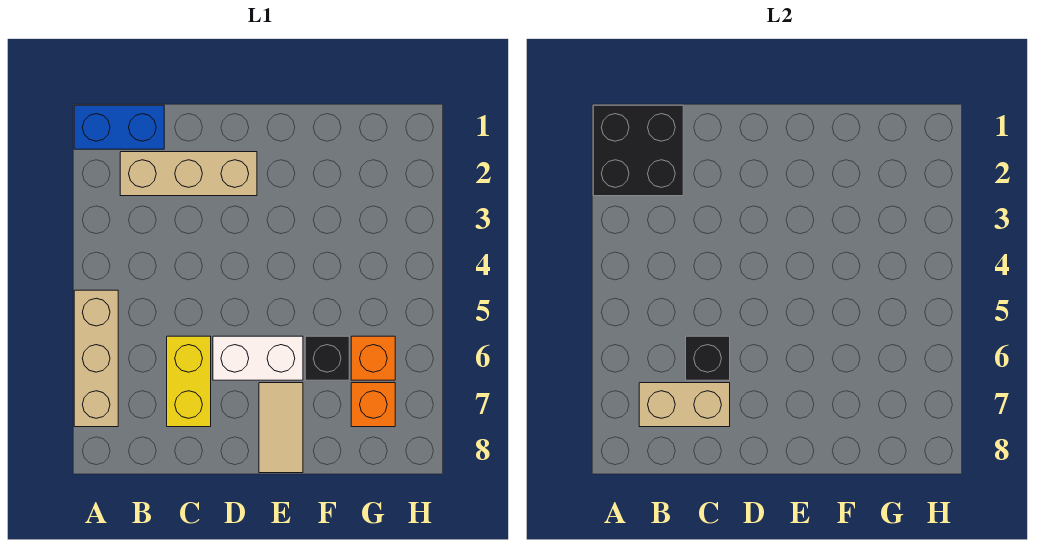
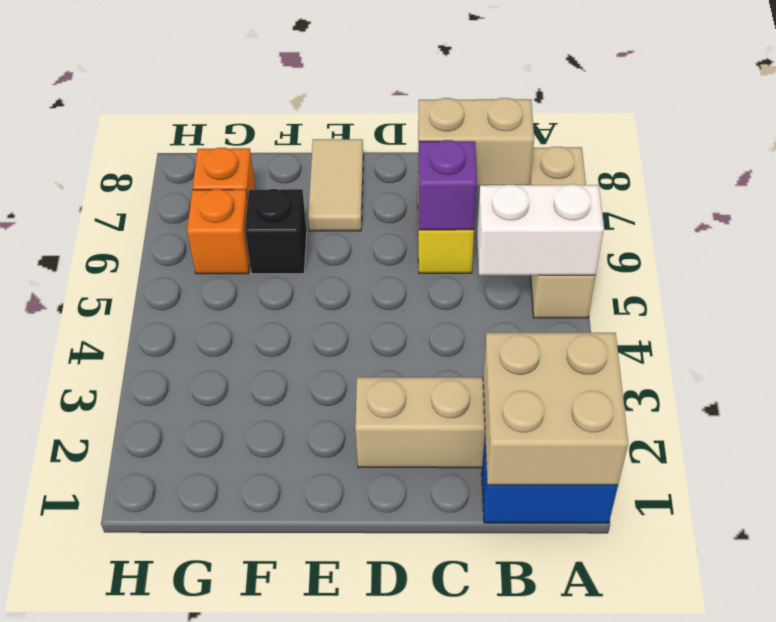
black 2x2 brick [593,105,683,196] -> tan 2x2 brick [483,333,628,485]
black 1x1 brick [686,336,730,380] -> purple 1x1 brick [418,140,477,230]
white 1x2 brick [213,336,303,380] -> white 1x2 brick moved to [477,184,604,275]

